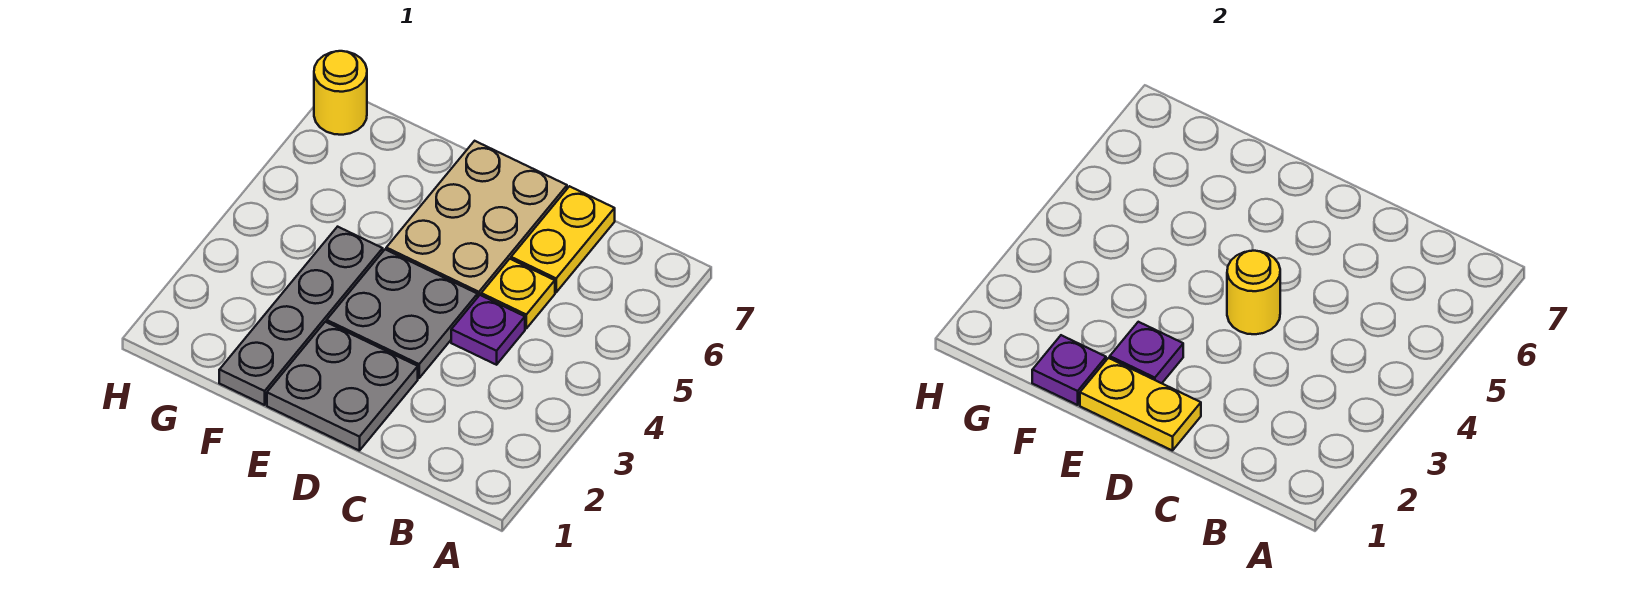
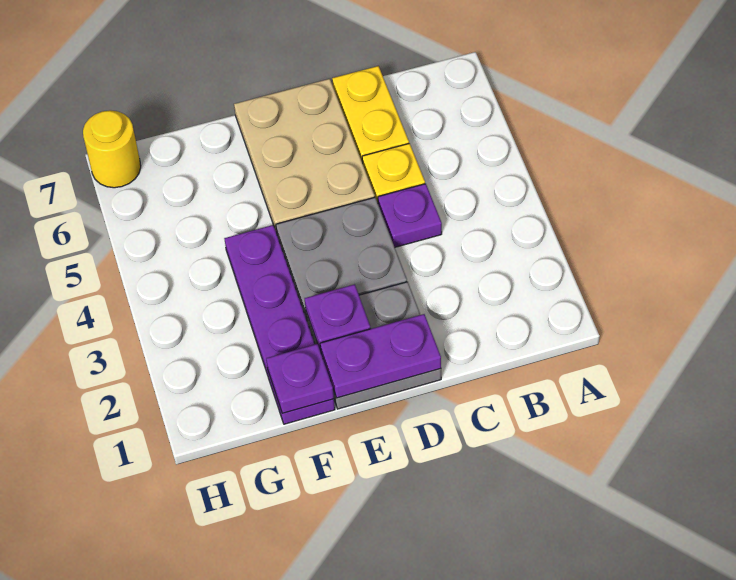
yellow 1x2 plate [1080,358,1201,451] -> purple 1x2 plate [320,314,441,398]
yellow 1x1 round brick [1227,251,1280,334] -> none
grey 1x4 plate [219,227,383,405] -> purple 1x4 plate [224,225,335,424]

